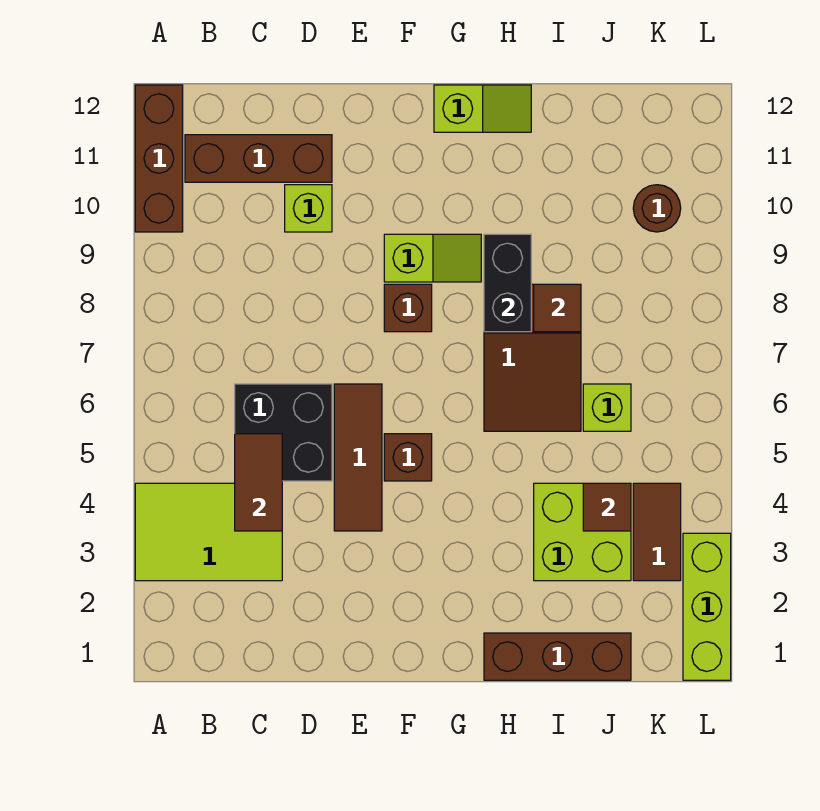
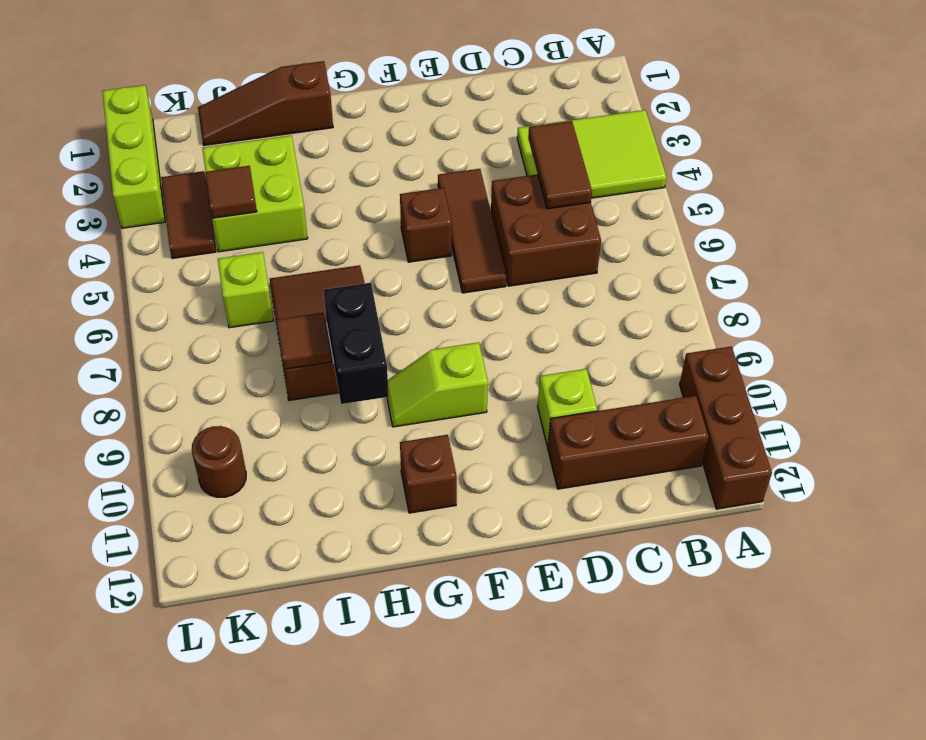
black 2x2 brick [235,384,332,481] -> brown 2x2 brick [491,174,601,286]
brown 1x1 brick [384,284,432,332] -> brown 1x1 brick moved to [400,435,457,513]
lime 1x2 slope [434,85,531,132] -> none
brown 1x3 brick [484,633,631,680] -> brown 1x3 slope [198,61,333,145]

